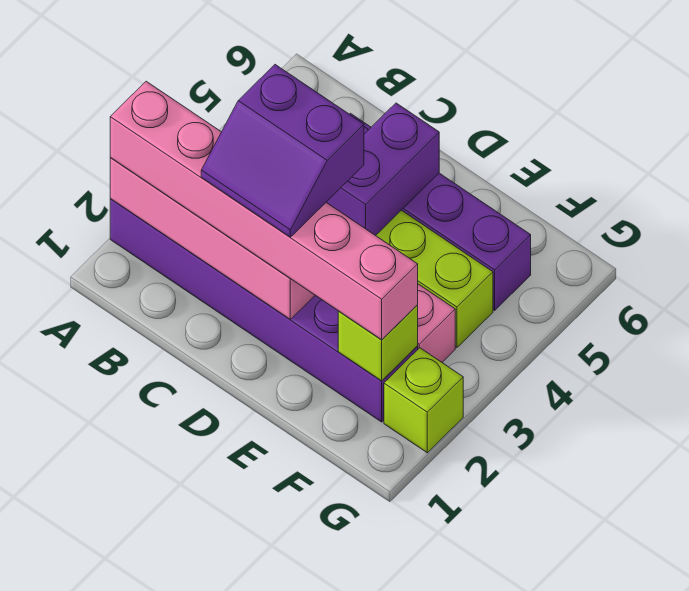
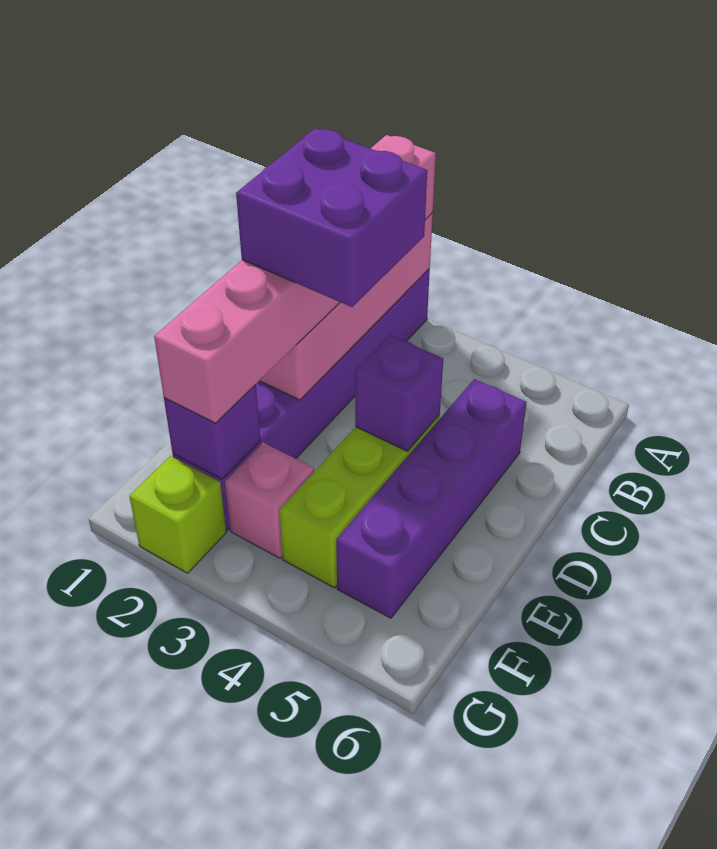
purple 2x2 slope [201,65,364,237] -> purple 2x2 brick [236,128,427,307]
purple 1x2 brick [326,103,439,236] -> purple 1x1 brick [355,335,443,451]
lime 1x1 brick [338,305,418,381] -> purple 1x1 brick [164,385,260,479]

